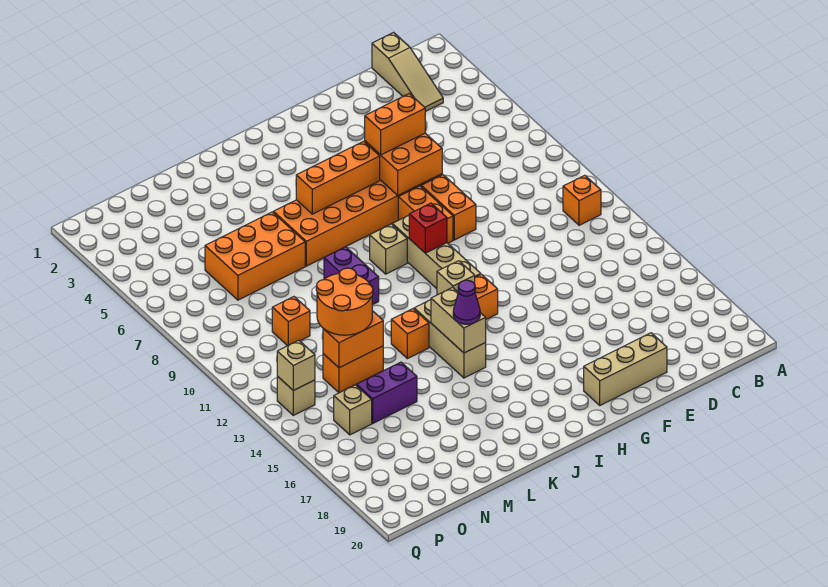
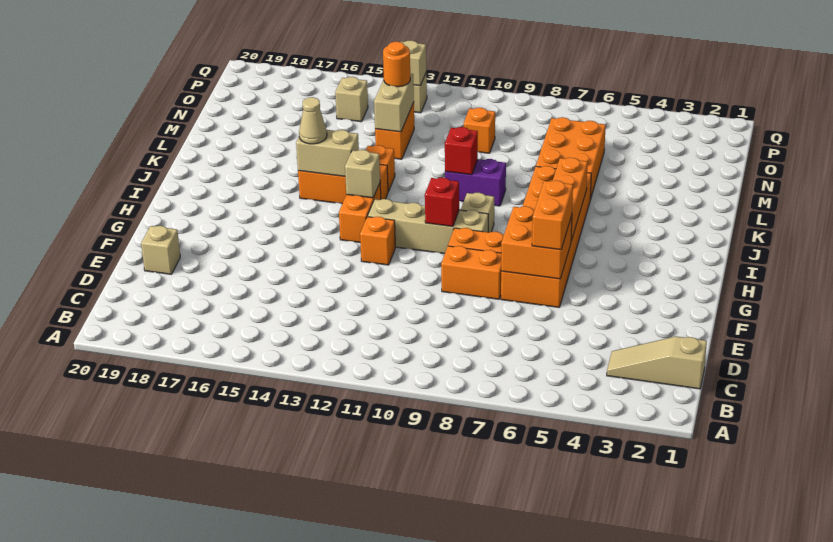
orange 1x1 brick [563,175,601,225] -> orange 1x1 brick moved to [360,217,395,265]
tan 1x3 brick [584,333,667,405] -> tan 1x1 brick [141,226,180,274]
tan 1x3 brick [414,300,486,378] -> orange 1x3 brick [298,164,388,204]
purple 1x1 cone [453,280,480,324] -> tan 1x1 cone [299,97,327,144]
none -> red 1x1 brick [445,127,478,175]
orange 2x2 round brick [316,268,373,335] -> orange 1x1 round brick [383,42,410,87]
orange 1x2 brick [323,311,383,368] -> tan 1x2 brick [374,74,414,132]
purple 1x2 brick [357,362,417,423] -> none

